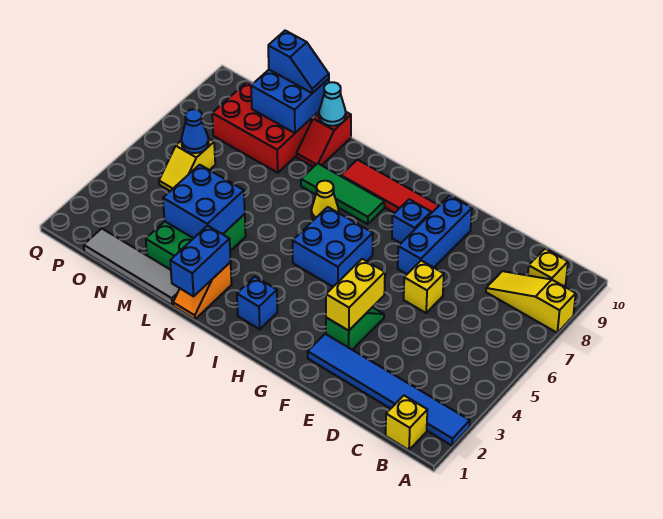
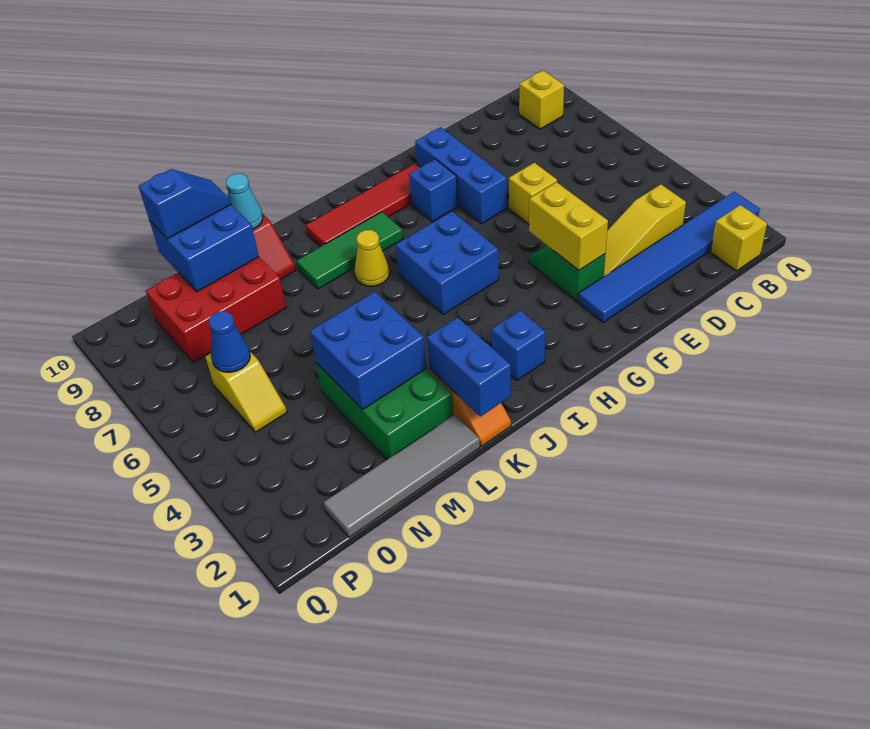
yellow 1x3 slope [486,271,576,333] -> yellow 1x3 slope moved to [604,184,686,276]

